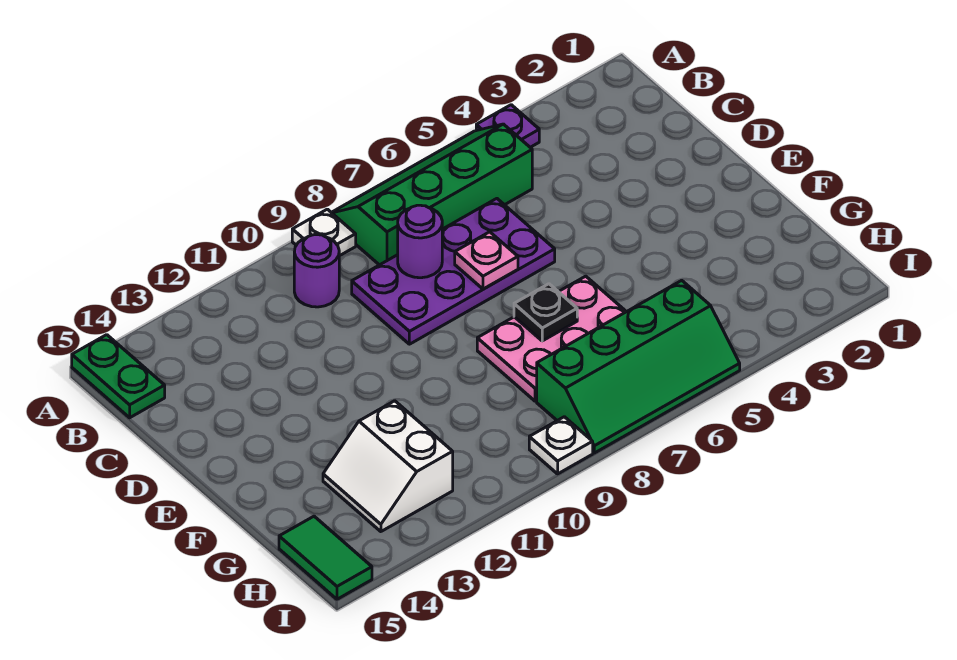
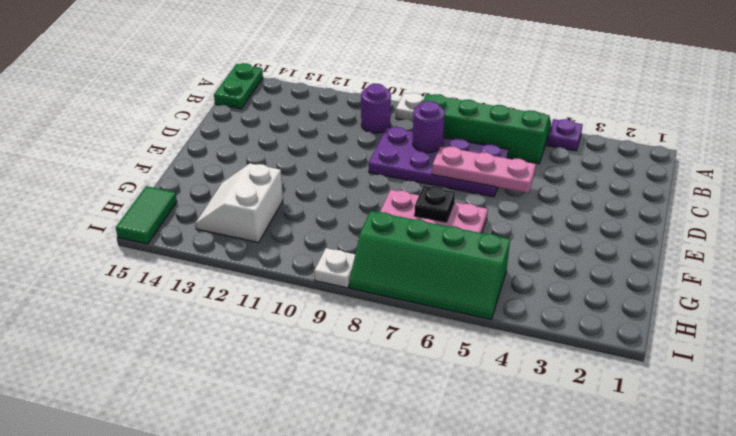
pink 1x1 plate [455,232,518,289] -> pink 1x3 plate [432,146,536,193]

